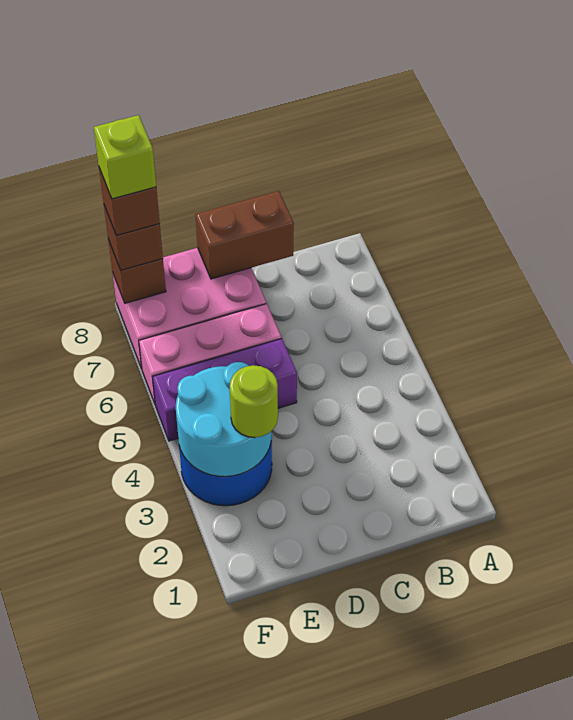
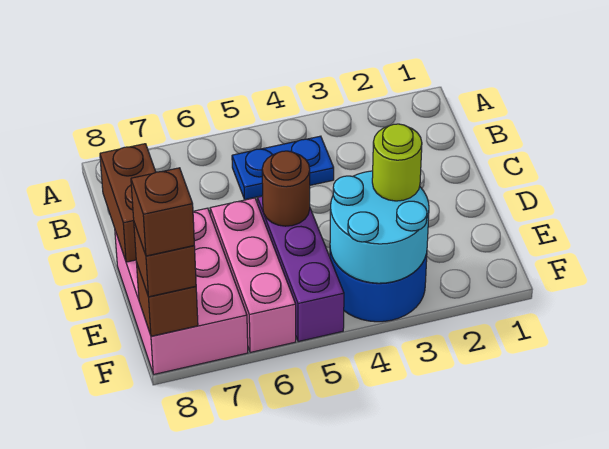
none -> blue 1x2 plate [232,136,334,200]
none -> brown 1x1 round brick [262,151,310,226]
lime 1x1 brick [94,115,156,199] -> none

